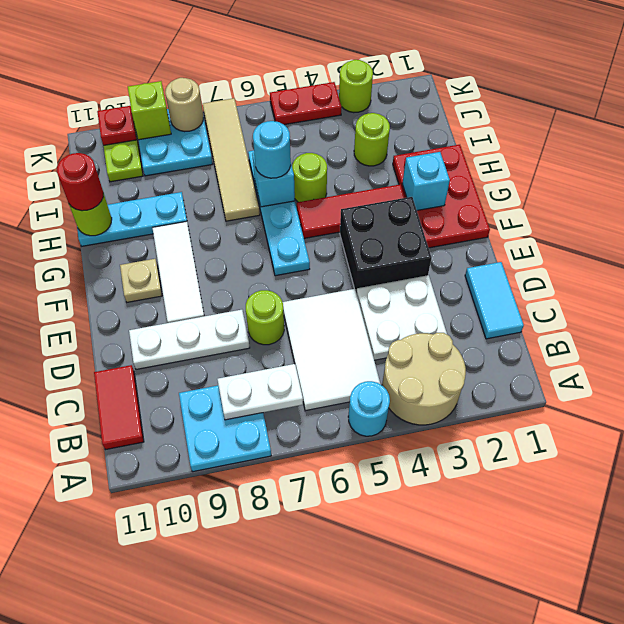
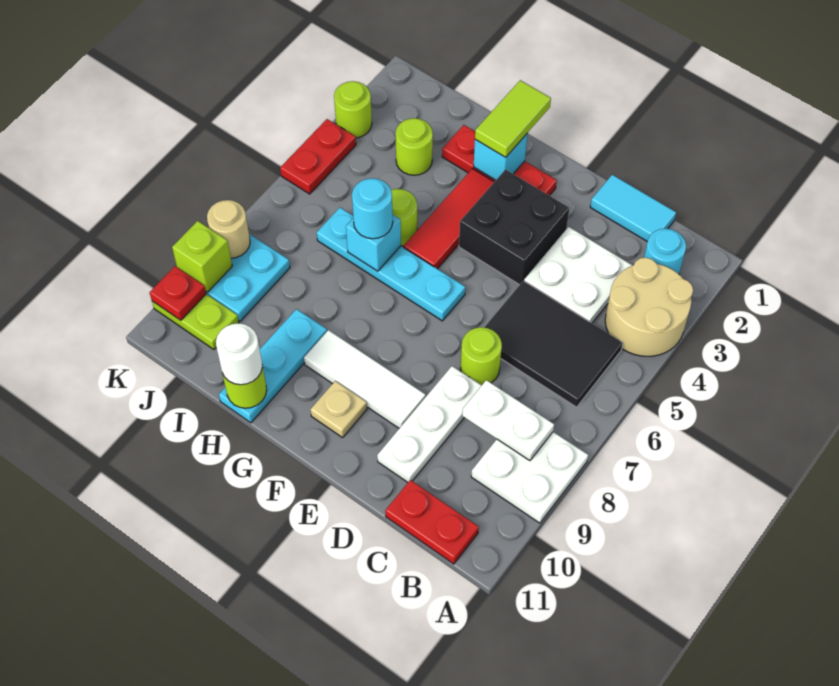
cyan 1x1 round brick [348,381,390,436] -> cyan 1x1 round brick moved to [644,229,686,274]
cyan 2x2 plate [179,385,271,472] -> white 2x2 plate [471,432,588,523]
white 2x3 tile [283,289,380,411] -> black 2x3 tile [484,281,623,407]
white 1x2 plate [217,364,303,420] -> white 1x2 plate turned to [462,380,554,461]
red 1x2 tile [94,365,144,450] -> red 1x2 plate [385,480,479,564]
red 2x3 plate [393,145,490,248] -> red 1x3 plate [442,125,557,196]
none -> lime 1x2 tile [475,80,551,157]
tan 1x4 tile [203,98,260,221] -> none
red 1x1 round brick [57,153,103,211] -> white 1x1 round brick [216,323,262,385]

